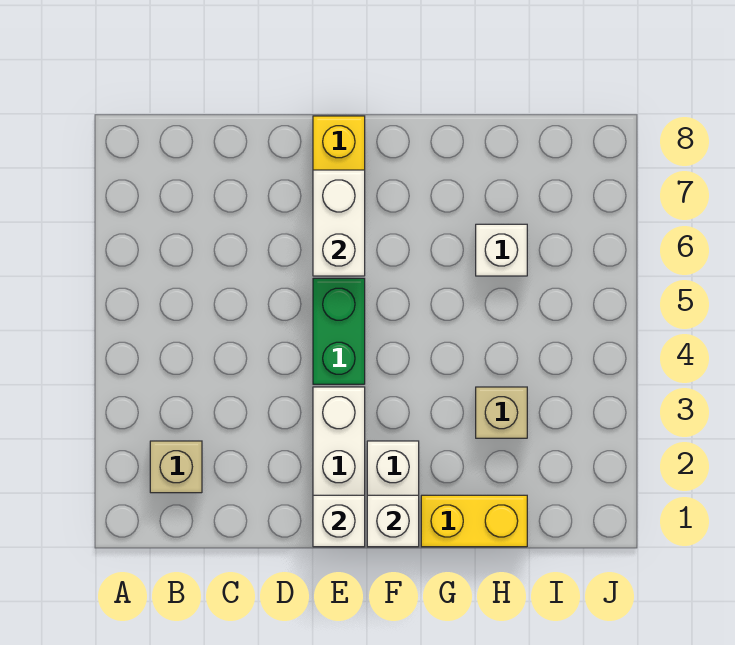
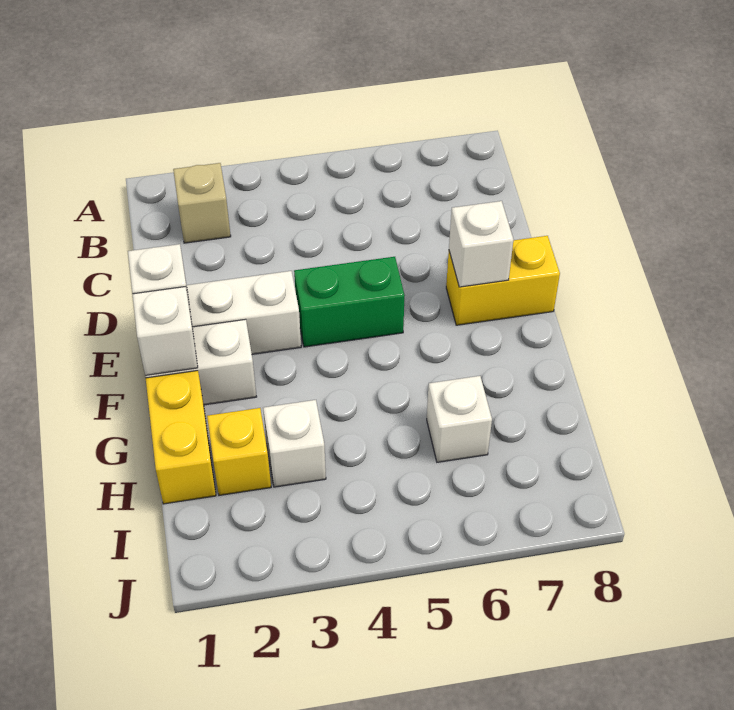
white 1x2 brick [313,170,365,276] -> white 1x1 brick [449,201,514,287]
none -> yellow 1x1 brick [207,408,271,495]
tan 1x1 brick [476,387,527,438] -> white 1x1 brick [263,400,326,487]

